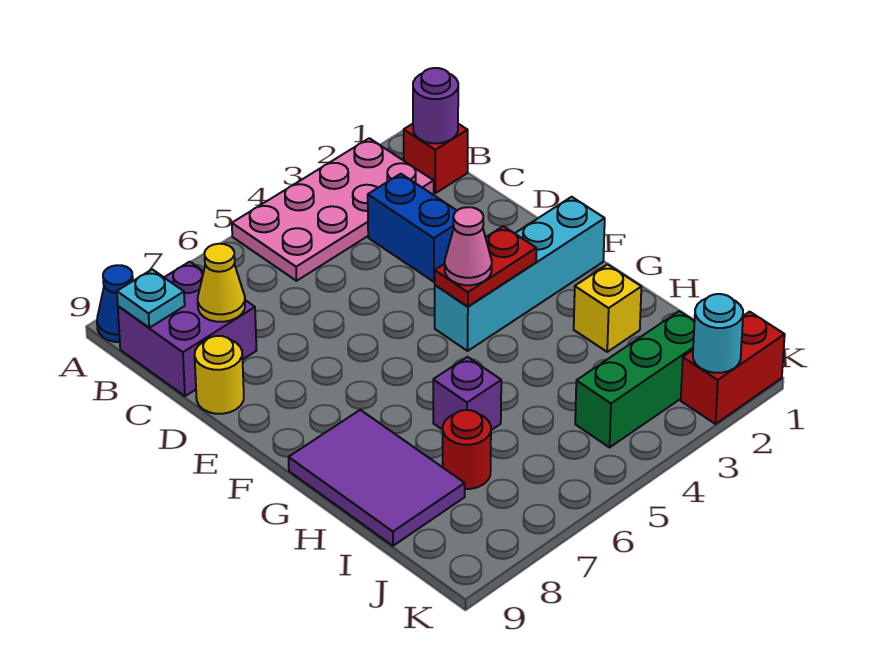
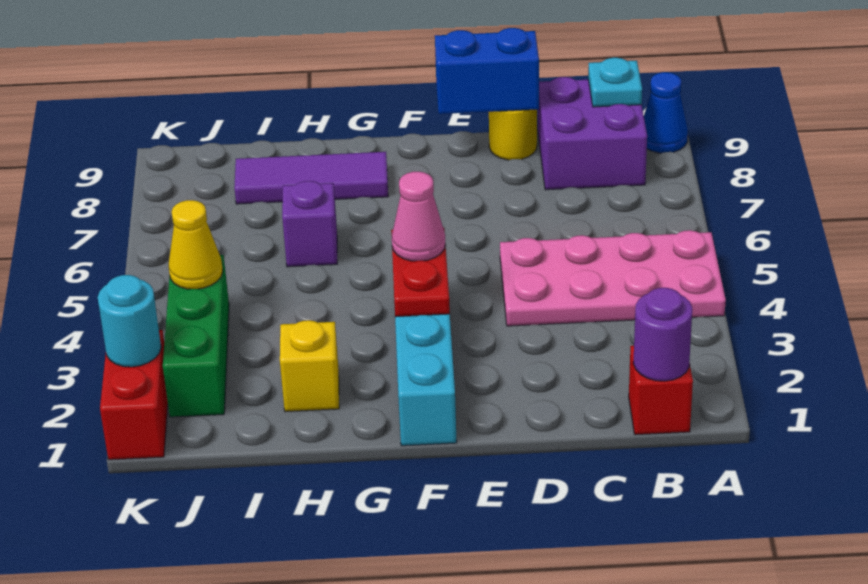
pink 2x4 plate [232,138,434,281] -> pink 2x4 plate turned to [500,230,726,326]
blue 1x2 brick [368,174,457,282] -> blue 1x2 brick moved to [435,28,539,114]
yellow 1x1 cone [198,244,245,322] -> yellow 1x1 cone moved to [168,200,223,289]
purple 2x3 tile [289,410,465,546] -> purple 1x3 tile [234,152,388,204]
red 1x1 round brick [443,410,491,489] -> none

